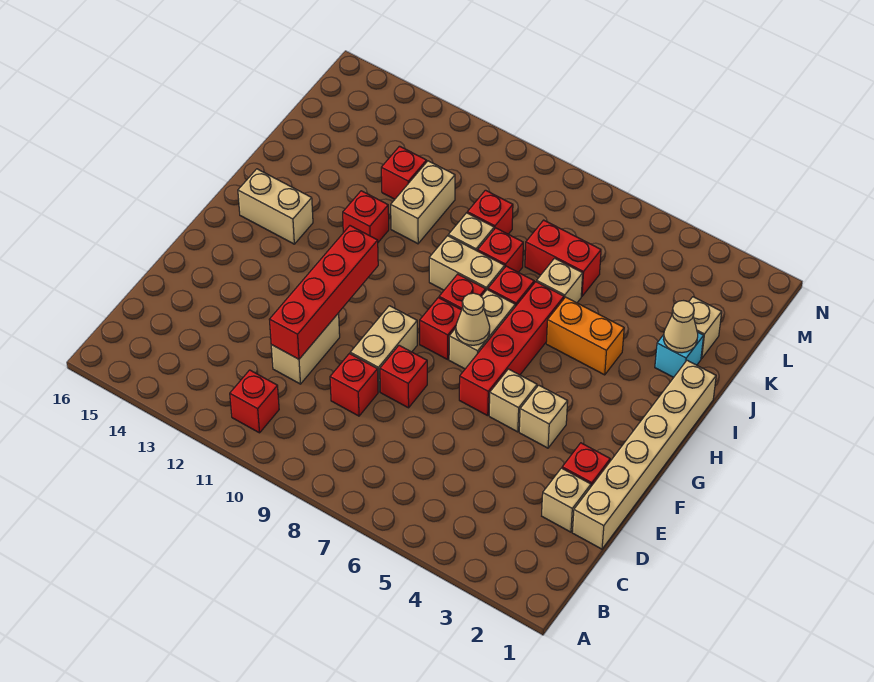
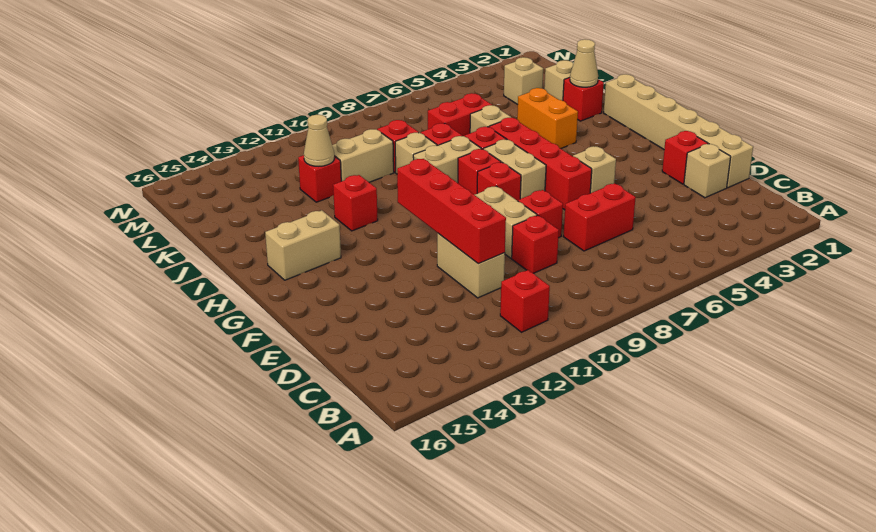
none -> red 1x2 brick [563,183,636,251]
tan 1x1 brick [519,385,568,448] -> tan 1x1 brick moved to [504,57,543,105]
tan 1x1 cone [456,293,490,345] -> tan 1x1 cone moved to [304,115,335,166]
orange 1x2 brick [546,297,624,375] -> orange 1x2 brick turned to [517,88,578,149]
cyan 1x1 brick [655,332,704,377] -> red 1x1 brick [563,78,604,121]
tan 1x2 brick [391,161,455,244] -> tan 1x2 brick turned to [332,129,394,182]

